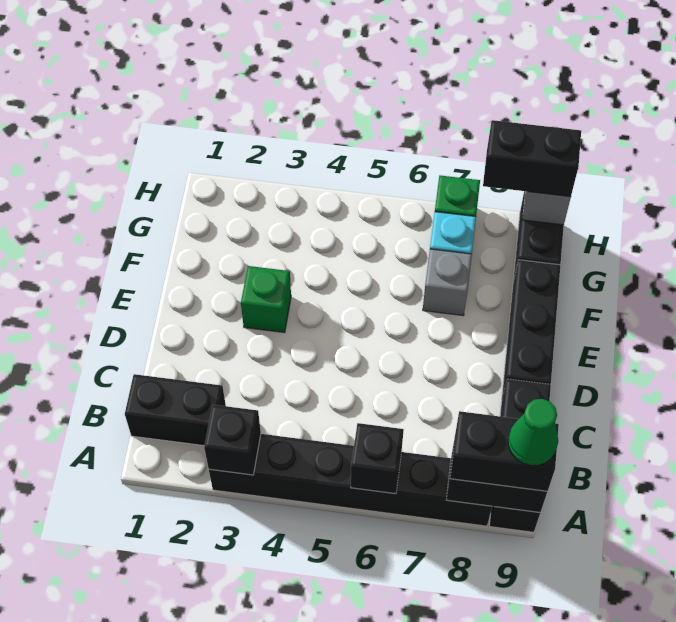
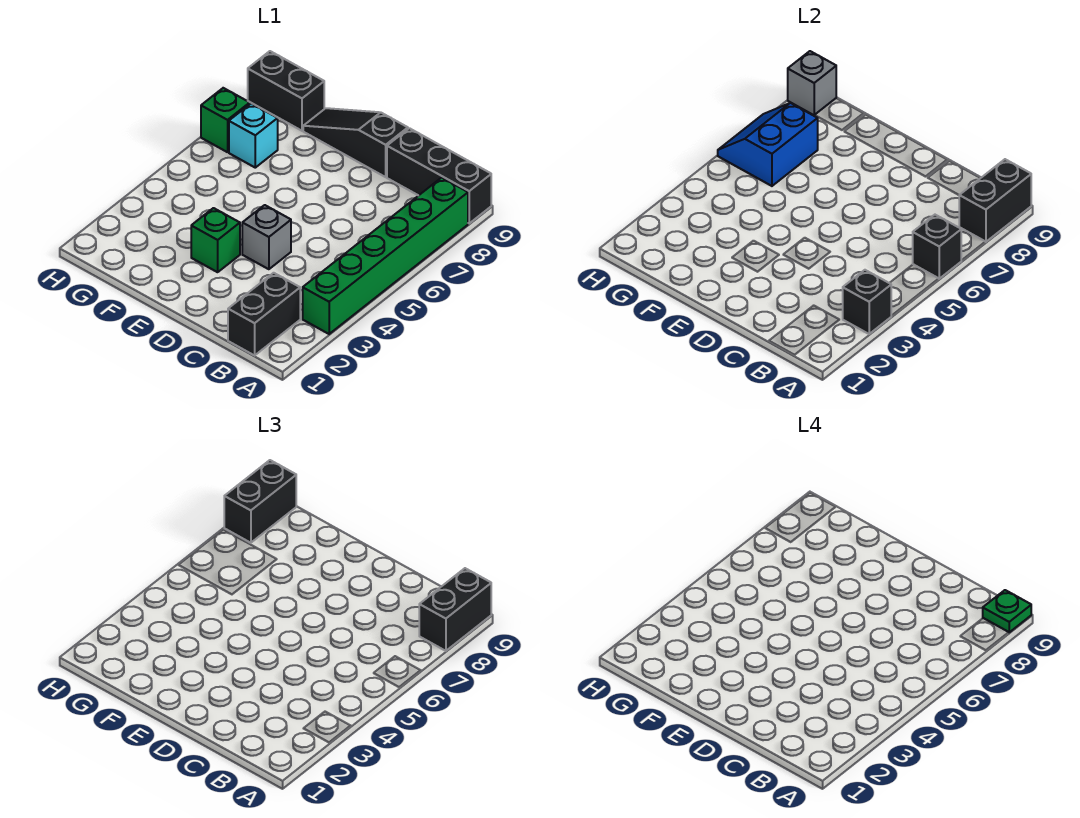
black 1x6 brick [209,434,492,526] -> green 1x6 brick [303,178,468,334]
green 1x1 cone [508,399,558,465] -> green 1x1 plate [983,590,1031,632]
black 1x3 brick [502,260,560,397] -> black 1x3 slope [303,108,408,177]
grey 1x1 brick [423,249,472,316] -> grey 1x1 brick moved to [242,205,291,269]
none -> blue 2x2 slope [718,103,818,186]

